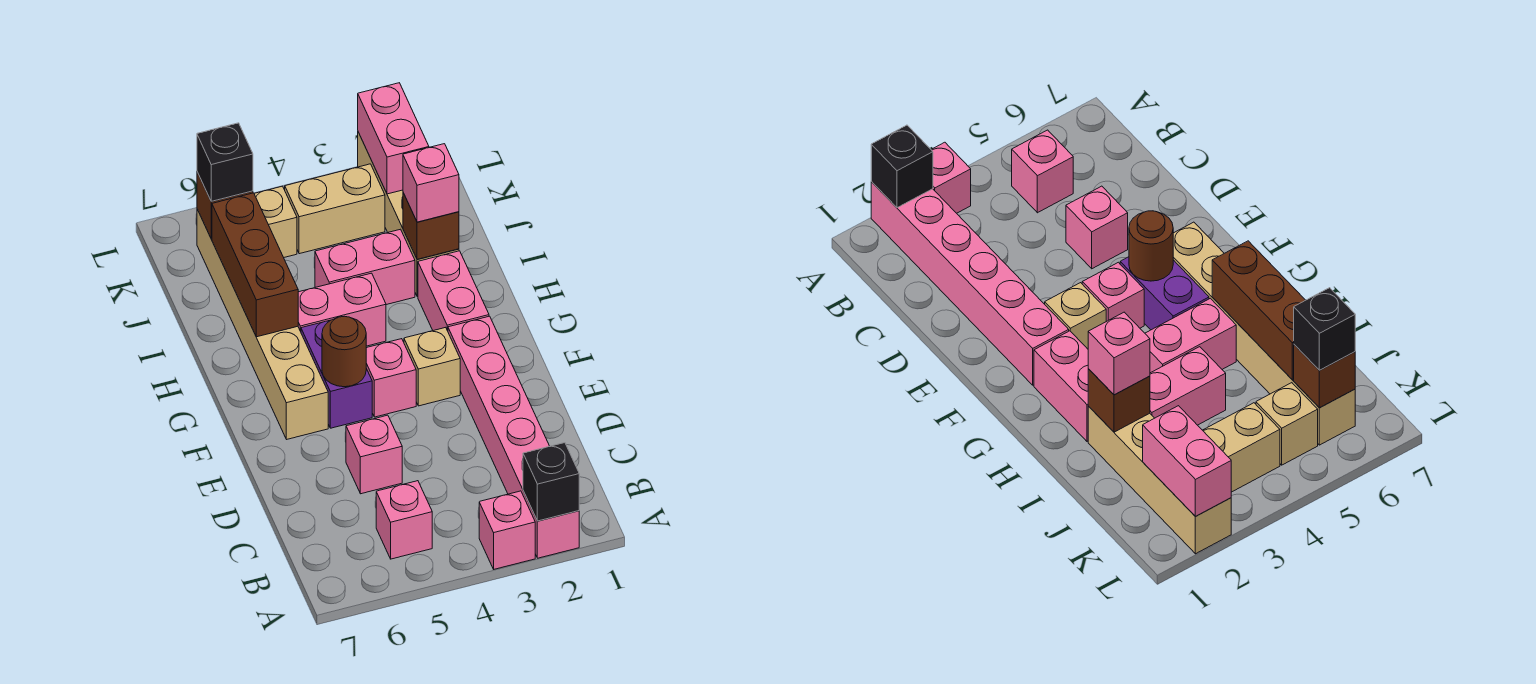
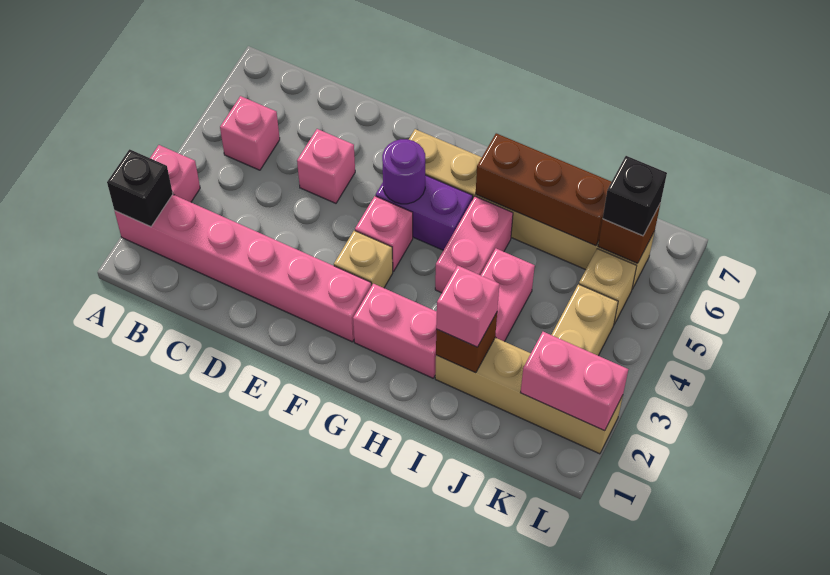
brown 1x1 round brick [322,316,366,387] -> purple 1x1 round brick [382,139,425,204]

